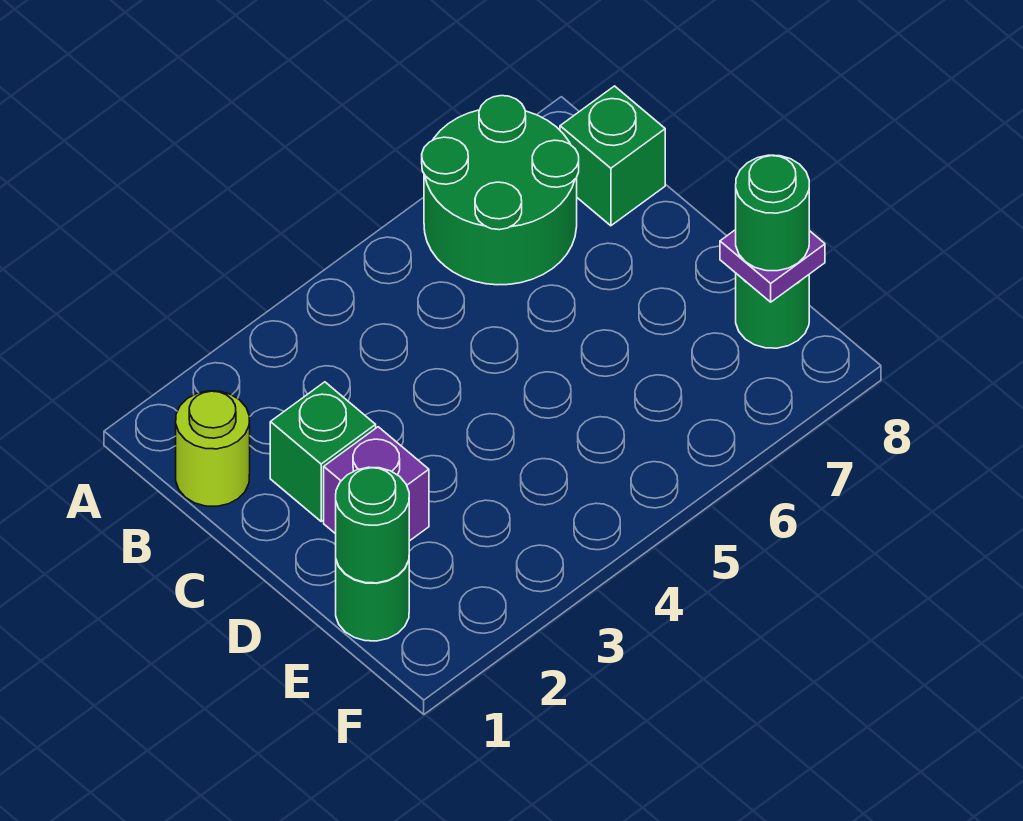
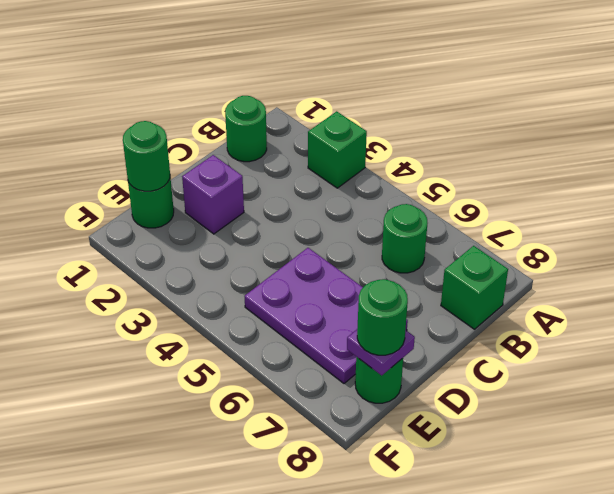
green 2x2 round brick [422,96,579,285] -> green 1x1 round brick [382,204,427,273]
lime 1x1 round brick [176,391,250,506] -> green 1x1 round brick [225,96,267,162]
green 1x1 brick [270,382,376,521] -> green 1x1 brick moved to [308,111,367,188]
none -> purple 2x3 plate [245,248,408,383]

